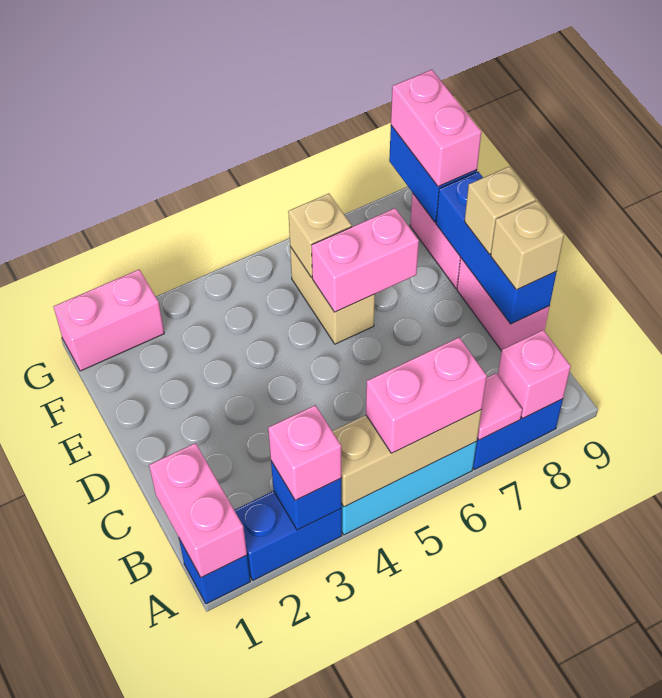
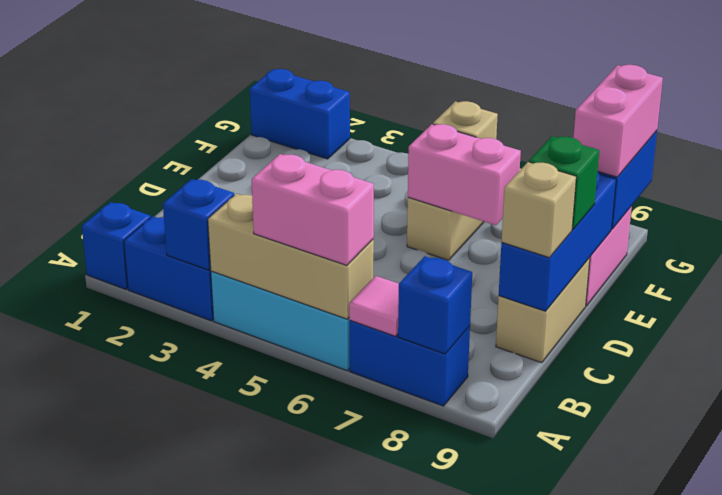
pink 1x2 brick [149,443,247,578] -> none
pink 1x1 brick [268,405,341,500] -> none
pink 1x1 brick [498,330,571,418] -> blue 1x1 brick [398,256,472,354]
pink 1x2 brick [457,258,550,351] -> tan 1x2 brick [496,257,590,363]
tan 1x1 brick [464,166,536,254] -> green 1x1 brick [529,136,599,230]
pink 1x2 brick [53,270,164,371] -> blue 1x2 brick [250,69,350,159]

